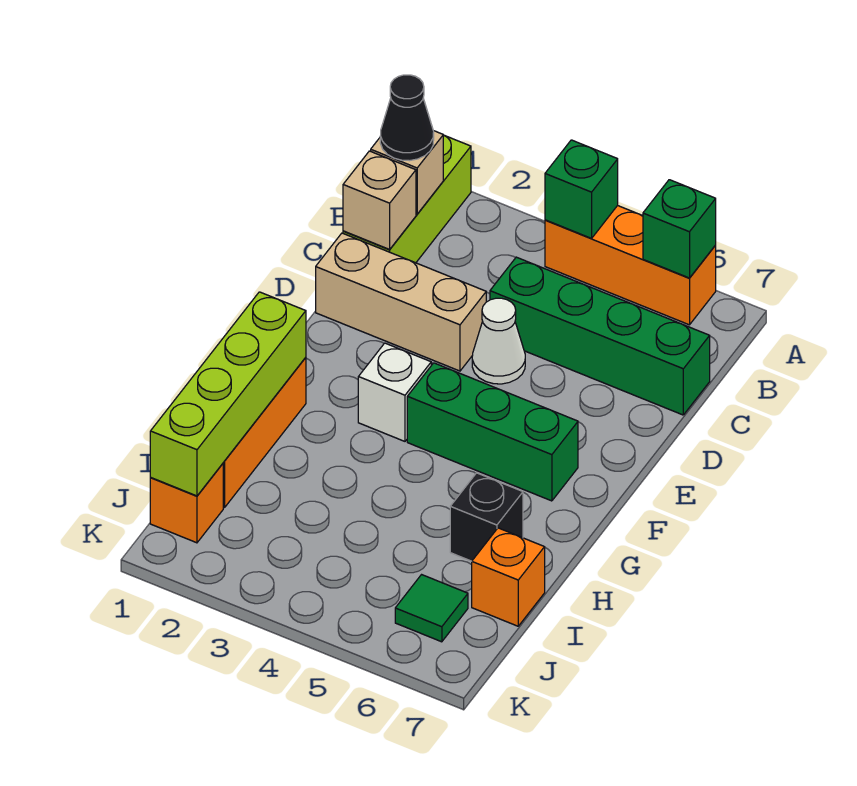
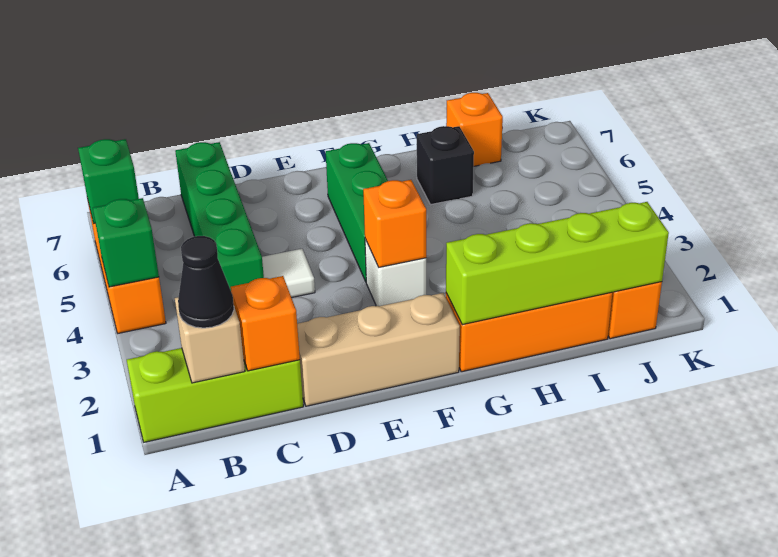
tan 1x1 brick [343,151,416,249] -> orange 1x1 brick [231,276,300,371]
tan 1x3 brick [316,233,486,371] -> tan 1x3 brick turned to [297,293,460,406]
white 1x1 cone [472,298,525,384] -> white 1x1 tile [262,249,315,298]
none -> orange 1x1 brick [363,180,426,267]
green 1x1 tile [395,575,468,642] -> none

